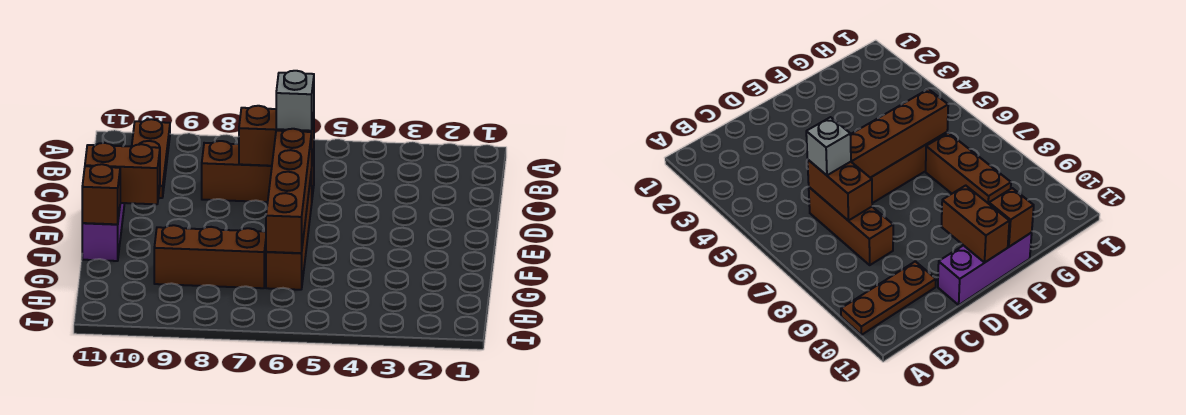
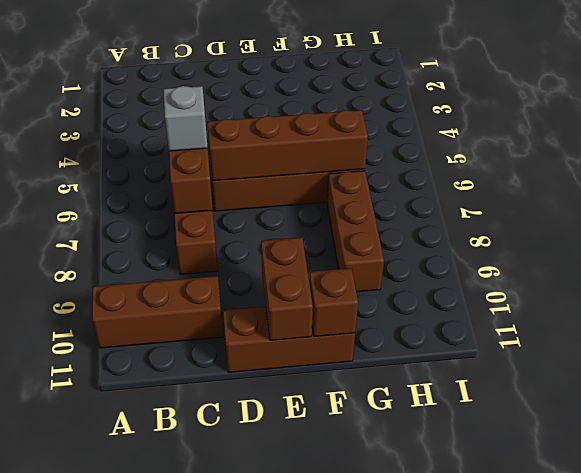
brown 1x3 plate [132,119,170,198] -> brown 1x3 brick [92,276,223,348]
purple 1x3 brick [82,203,125,261] -> brown 1x3 brick [223,307,355,372]

